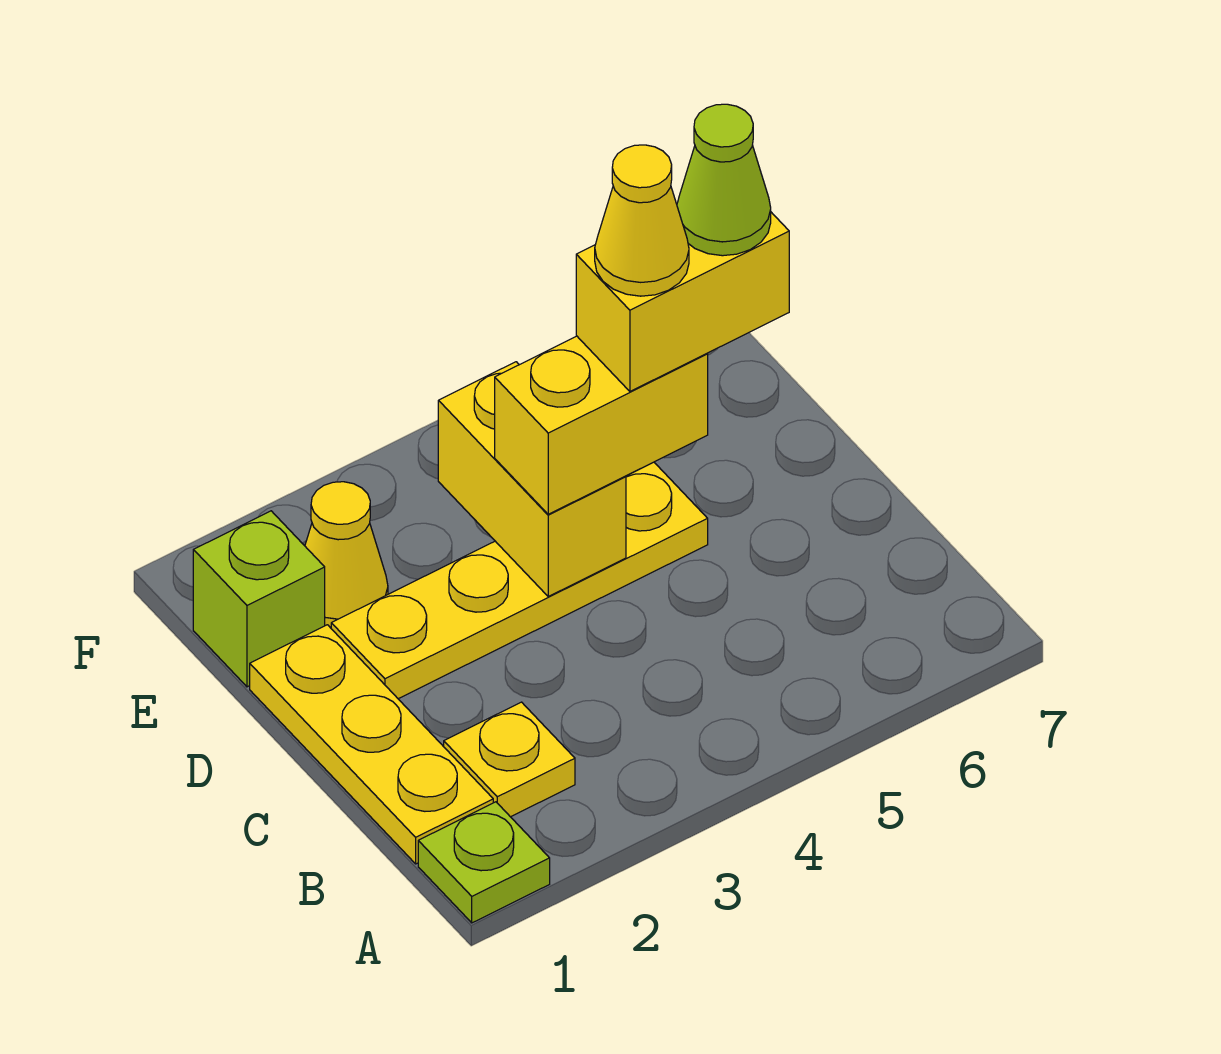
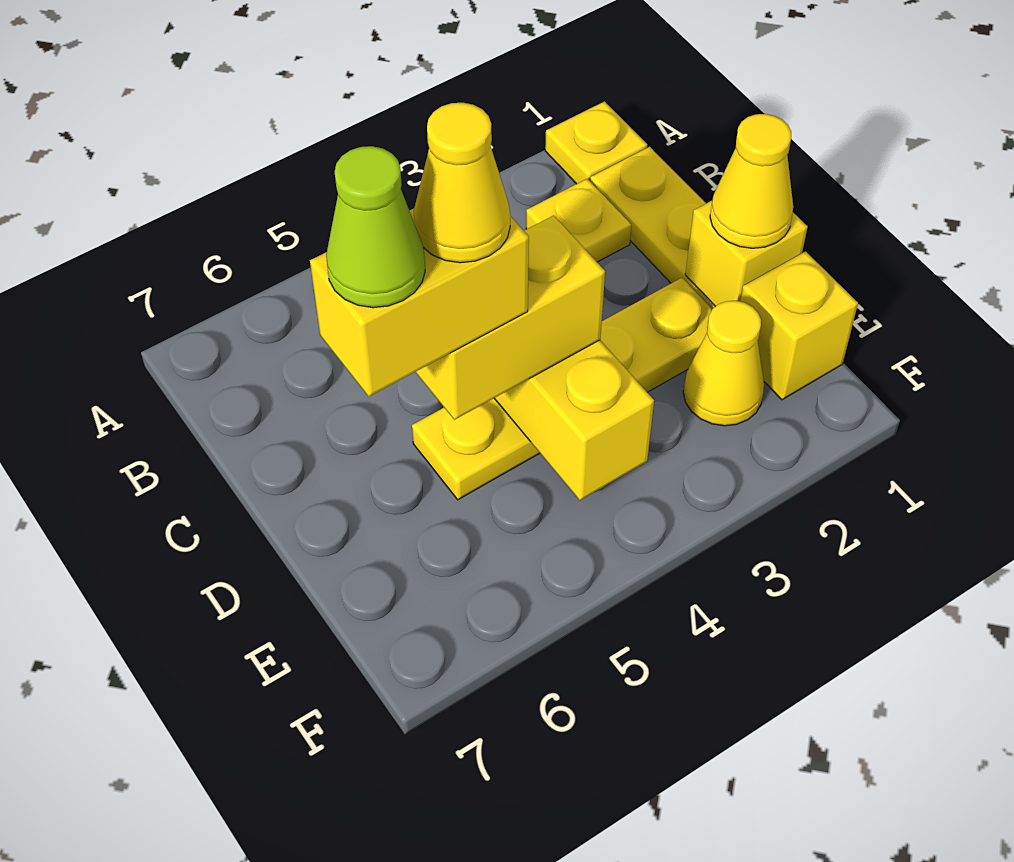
lime 1x1 plate [418,802,550,923] -> yellow 1x1 plate [545,102,647,184]
none -> yellow 1x1 brick [685,201,808,307]
none -> yellow 1x1 cone [710,114,793,248]
lime 1x1 brick [193,511,325,687] -> yellow 1x1 brick [740,251,858,400]

